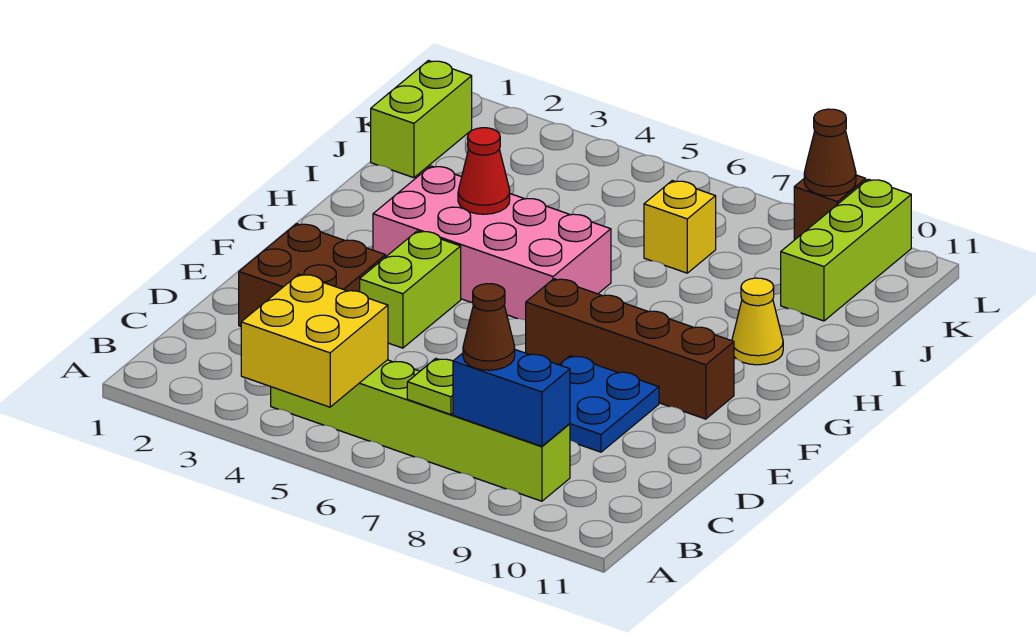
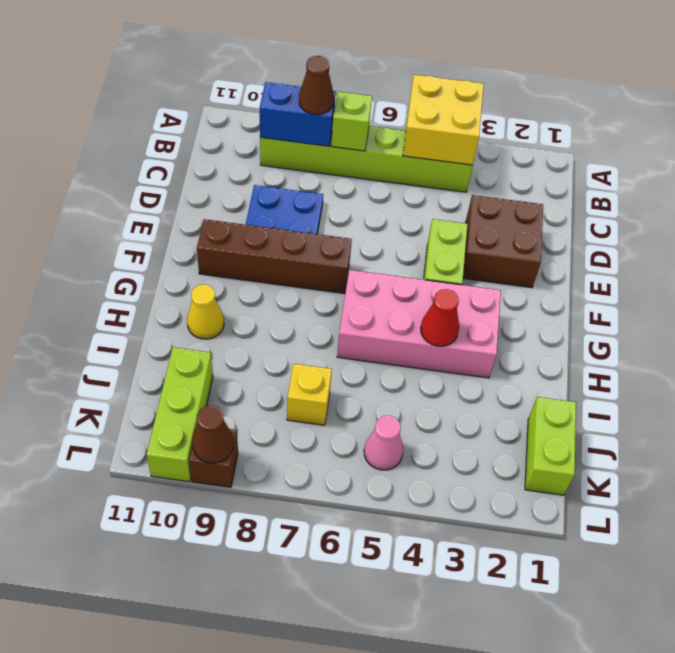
lime 1x1 plate [407,359,453,415] -> lime 1x1 brick [331,92,372,151]
none -> pink 1x1 cone [364,415,403,470]

